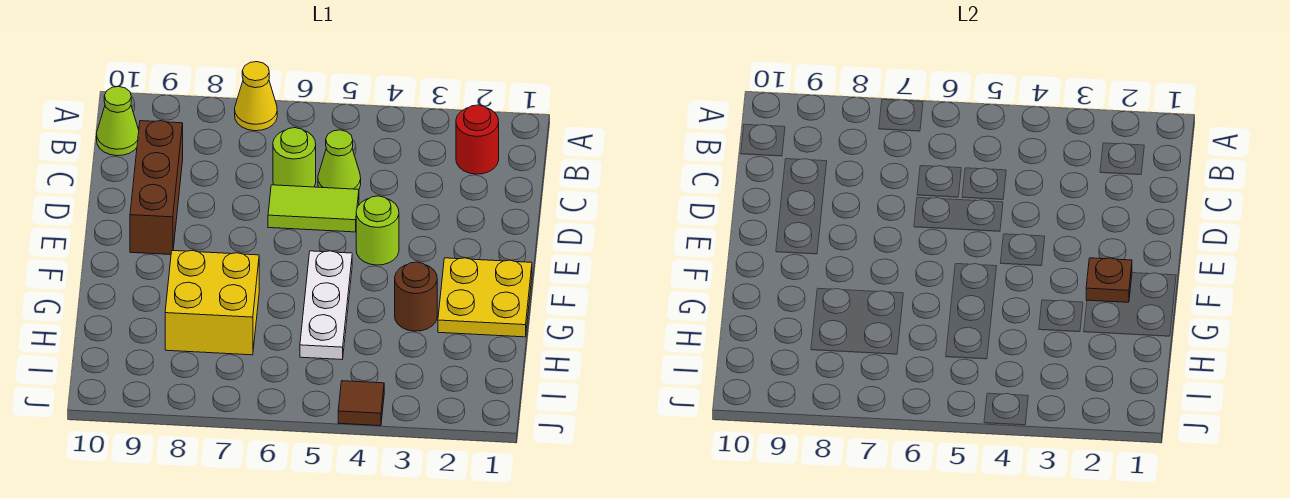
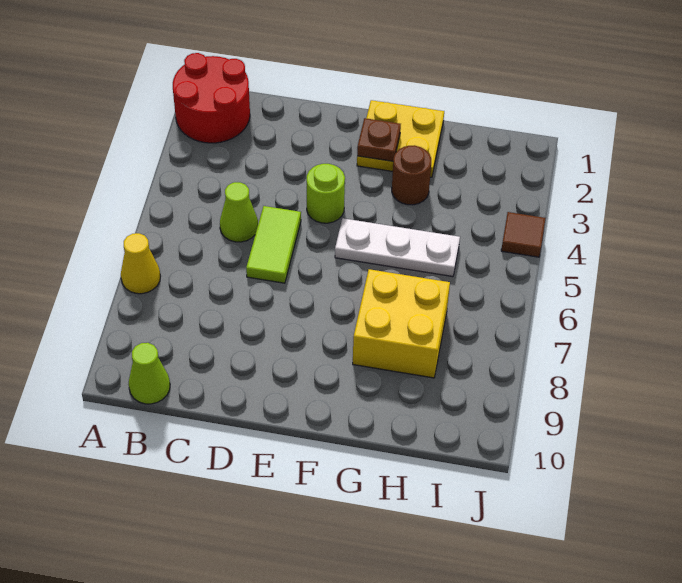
red 1x1 round brick [456,105,499,174] -> red 2x2 round brick [173,53,250,143]
lime 1x1 round brick [273,128,316,187] -> none
brown 1x3 brick [130,121,183,255] -> none

